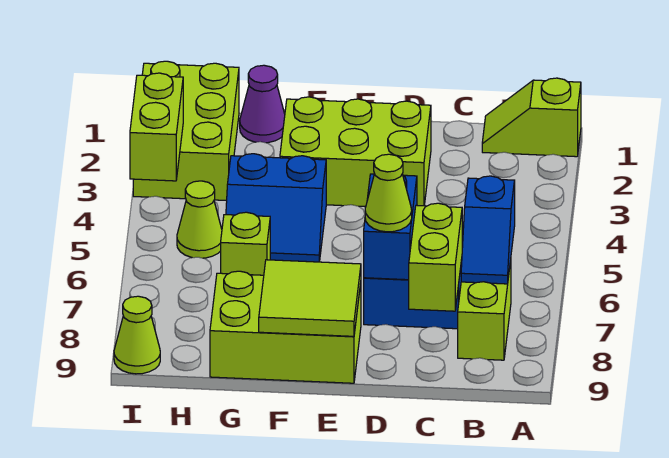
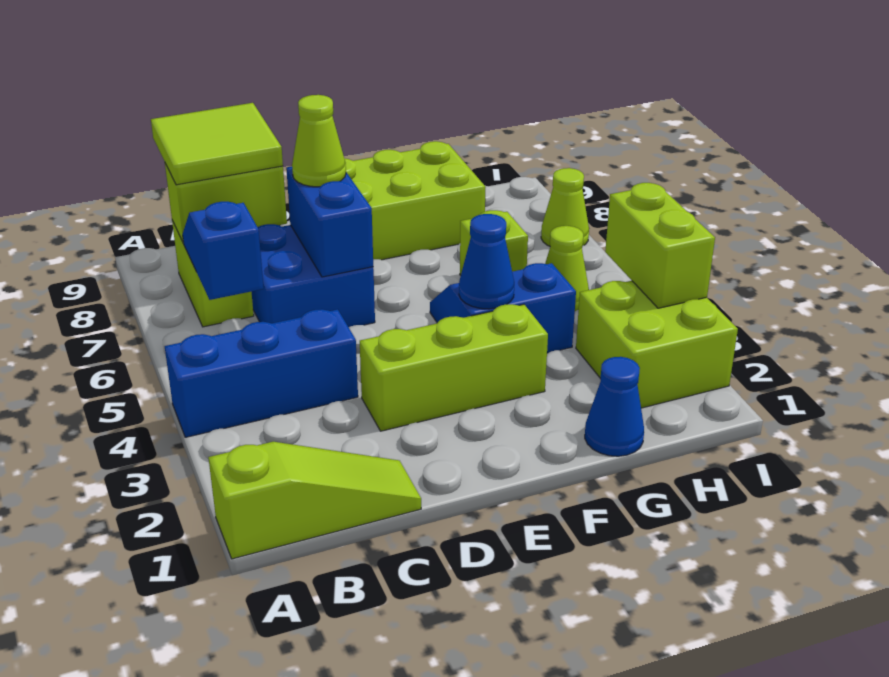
lime 1x2 slope [482,78,581,157] -> lime 1x3 slope [208,442,421,559]
none -> blue 1x3 brick [165,309,358,437]
lime 1x2 brick [409,203,462,311] -> lime 1x2 brick turned to [165,164,287,243]
lime 2x3 brick [280,97,431,207] -> lime 1x3 brick [360,304,548,431]
lime 2x2 tile [259,260,361,336] -> lime 2x2 tile moved to [151,103,283,185]
none -> blue 1x1 cone [459,214,514,309]
purple 1x1 cone [240,65,285,143] -> blue 1x1 cone [585,357,644,456]
lime 2x3 brick [133,61,239,201] -> lime 2x2 brick [576,281,738,408]
lime 1x1 cone [114,296,160,374] -> lime 1x1 cone moved to [541,168,589,246]

